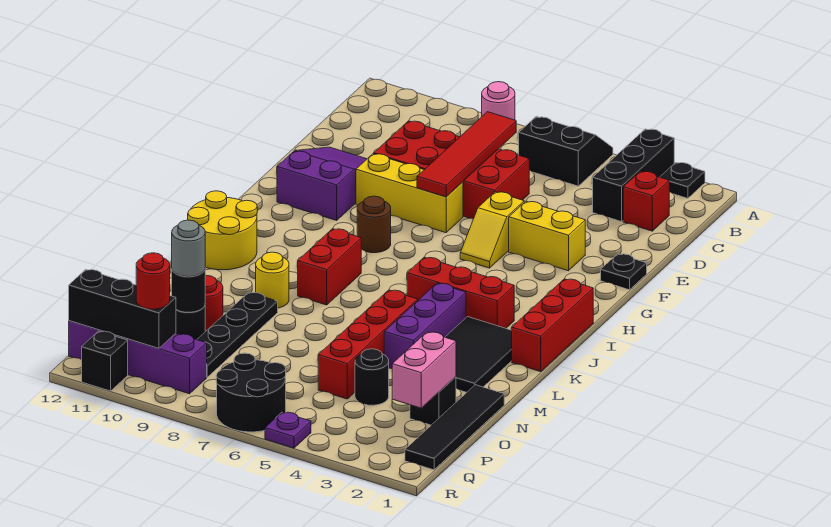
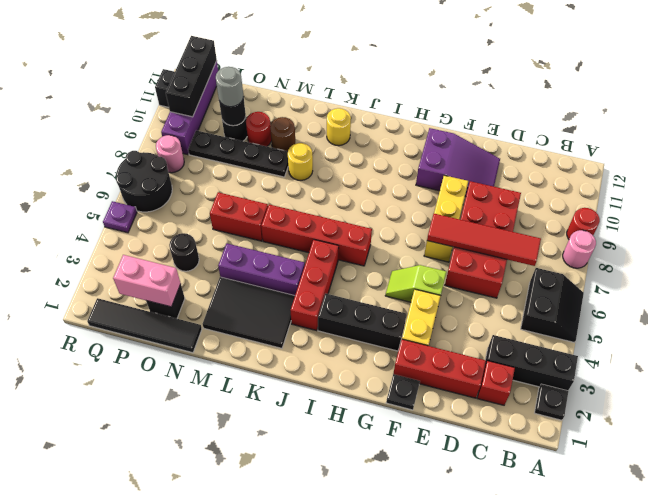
yellow 1x2 slope [460,192,524,268] -> lime 1x2 slope [385,265,446,302]
none -> black 1x3 brick [318,294,406,351]
brown 1x1 round brick [357,196,391,253] -> brown 1x1 round brick moved to [270,117,295,151]
red 1x3 brick [512,279,593,372] -> red 1x3 brick moved to [393,339,486,398]
red 1x2 brick [297,229,361,305] -> red 1x2 brick moved to [210,192,268,241]
yellow 2x2 round brick [188,191,257,270] -> yellow 1x1 round brick [327,108,351,146]
red 1x4 brick [318,290,418,399] -> red 1x4 brick moved to [261,205,372,266]
none -> pink 1x1 round brick [156,135,184,173]
red 1x1 round brick [136,253,170,309] -> red 1x1 round brick moved to [567,208,600,239]

